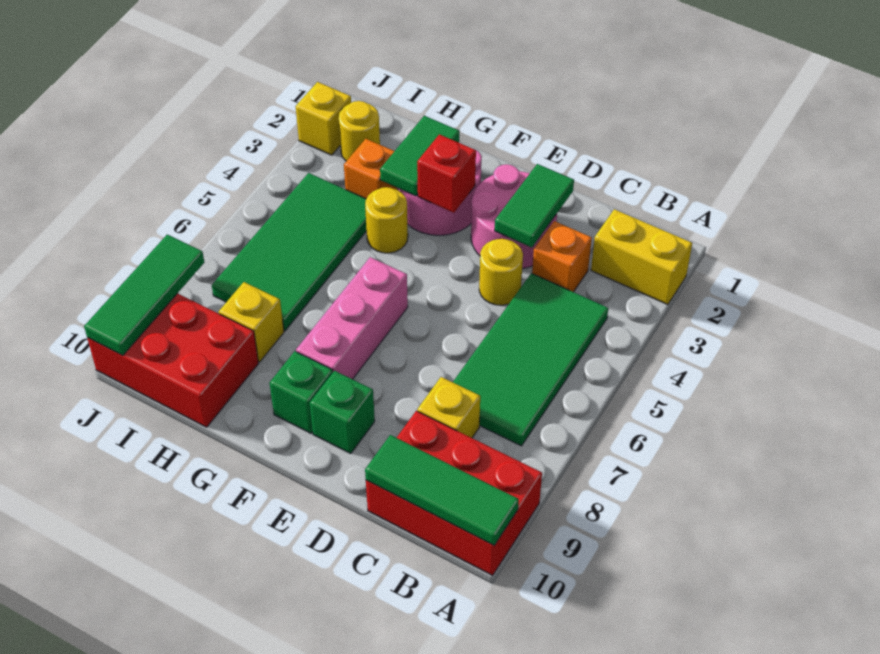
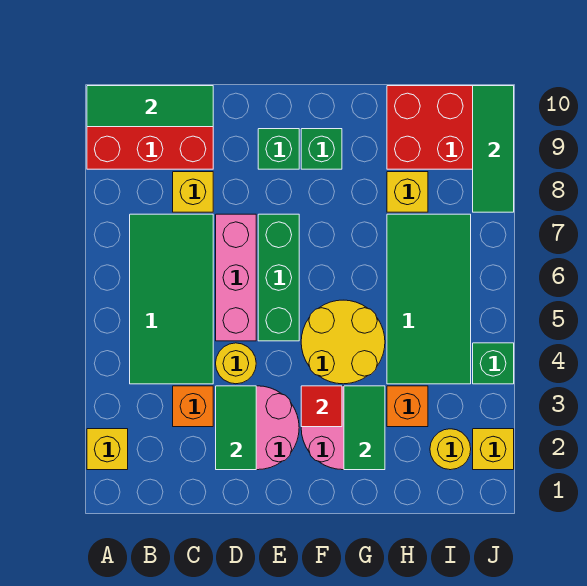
yellow 1x2 brick [591,209,692,305] -> yellow 1x1 brick [87,429,128,470]
none -> green 1x3 brick [258,214,299,341]
red 1x1 brick [417,134,476,213] -> red 1x1 tile [301,386,342,427]
pink 1x3 brick [296,257,408,379] -> pink 1x3 brick moved to [216,214,256,341]
yellow 1x1 round brick [365,187,408,253] -> yellow 2x2 round brick [301,300,385,384]
none -> green 1x1 brick [473,343,514,384]

